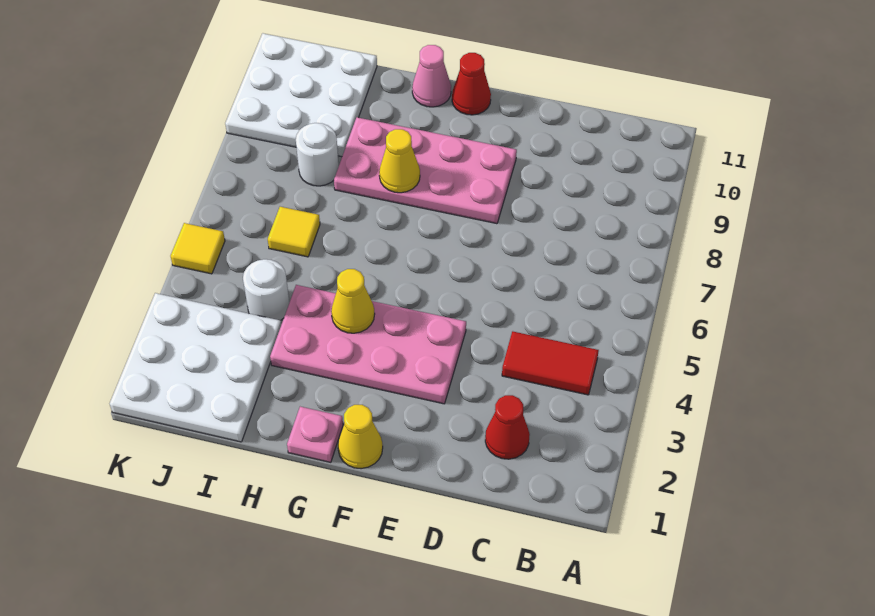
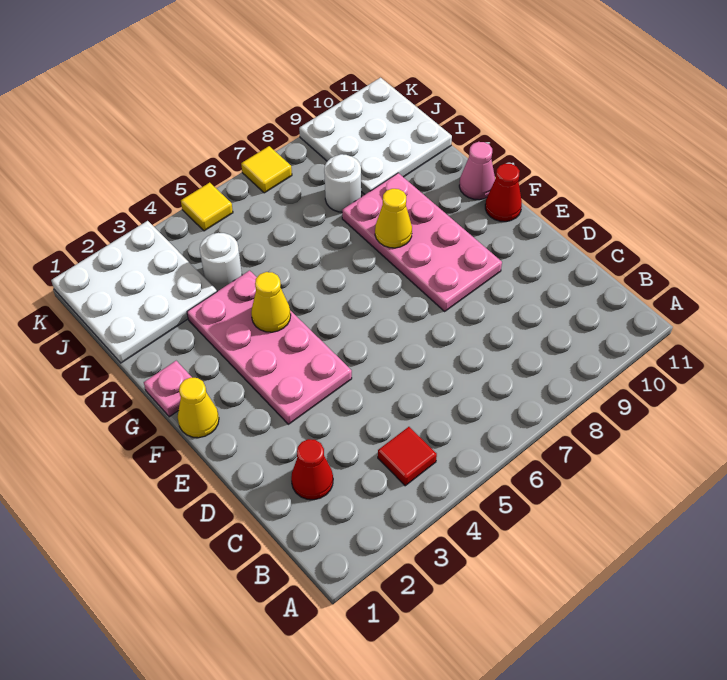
red 1x2 tile [502,331,599,395] -> red 1x1 tile [378,427,437,486]
yellow 1x1 tile [268,207,320,257] -> yellow 1x1 tile moved to [241,146,292,193]

